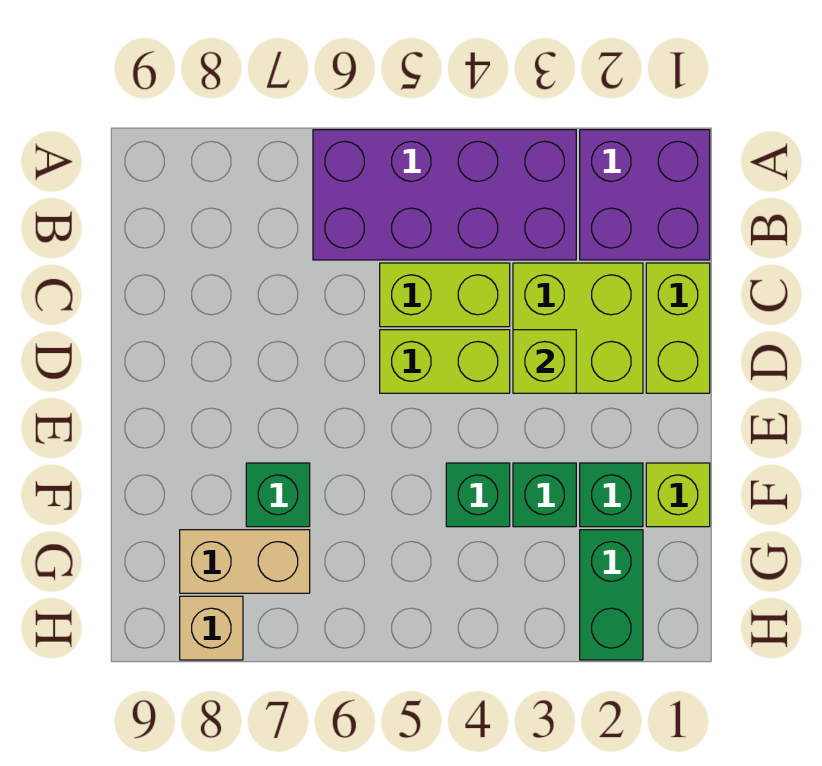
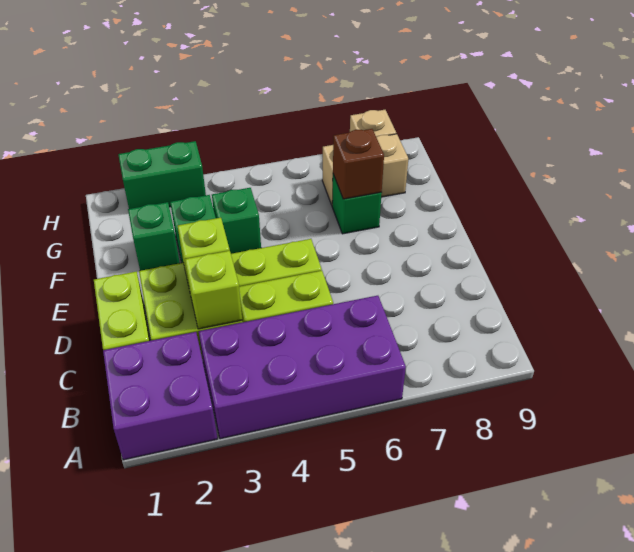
lime 1x1 brick [646,463,710,527] -> lime 1x1 brick moved to [185,251,242,329]
none -> brown 1x1 brick [333,129,384,199]
green 1x2 brick [580,530,643,660] -> green 1x2 brick turned to [118,141,206,209]

